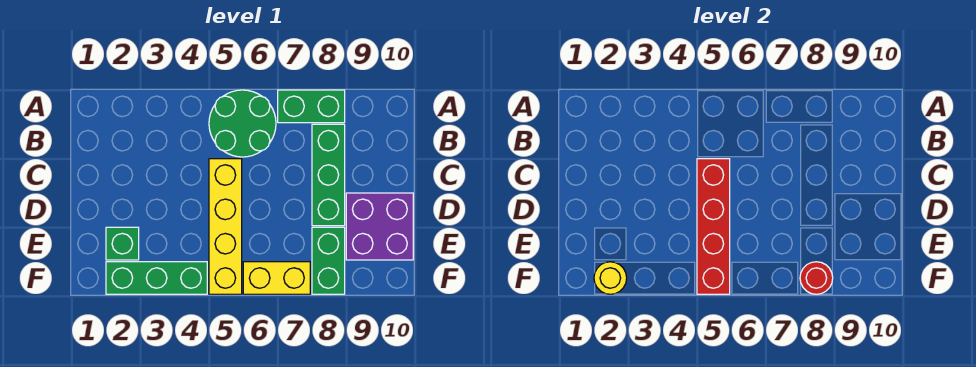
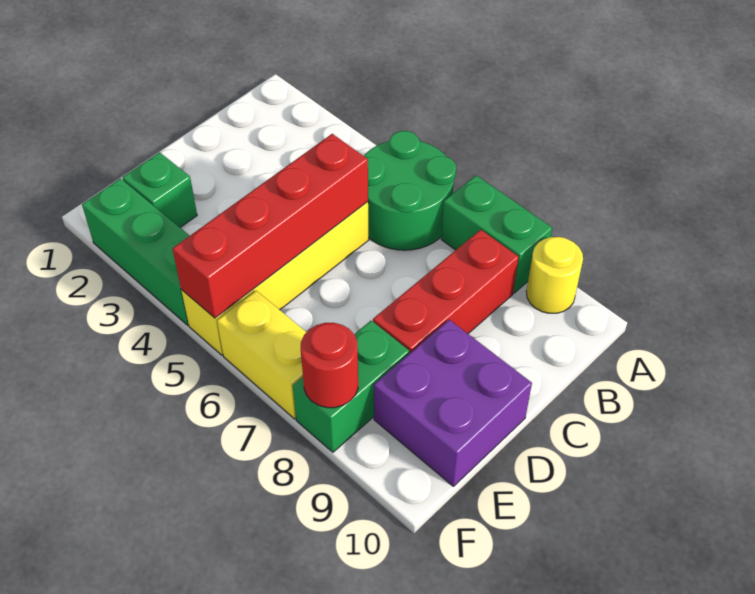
green 1x3 brick [312,124,345,226] -> red 1x3 brick [373,230,519,354]
yellow 1x1 round brick [594,262,627,294] -> yellow 1x1 round brick moved to [526,237,583,313]

